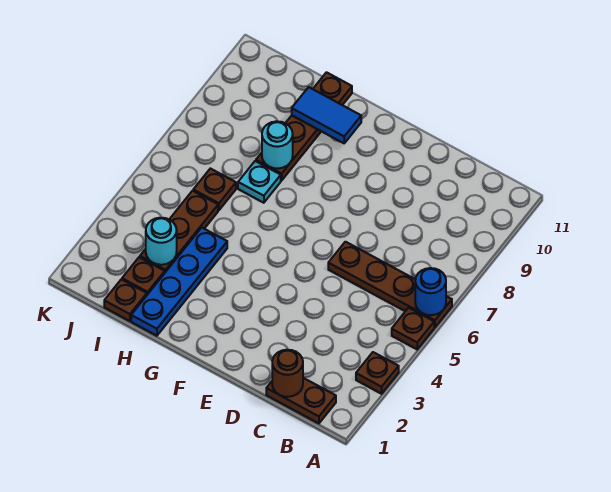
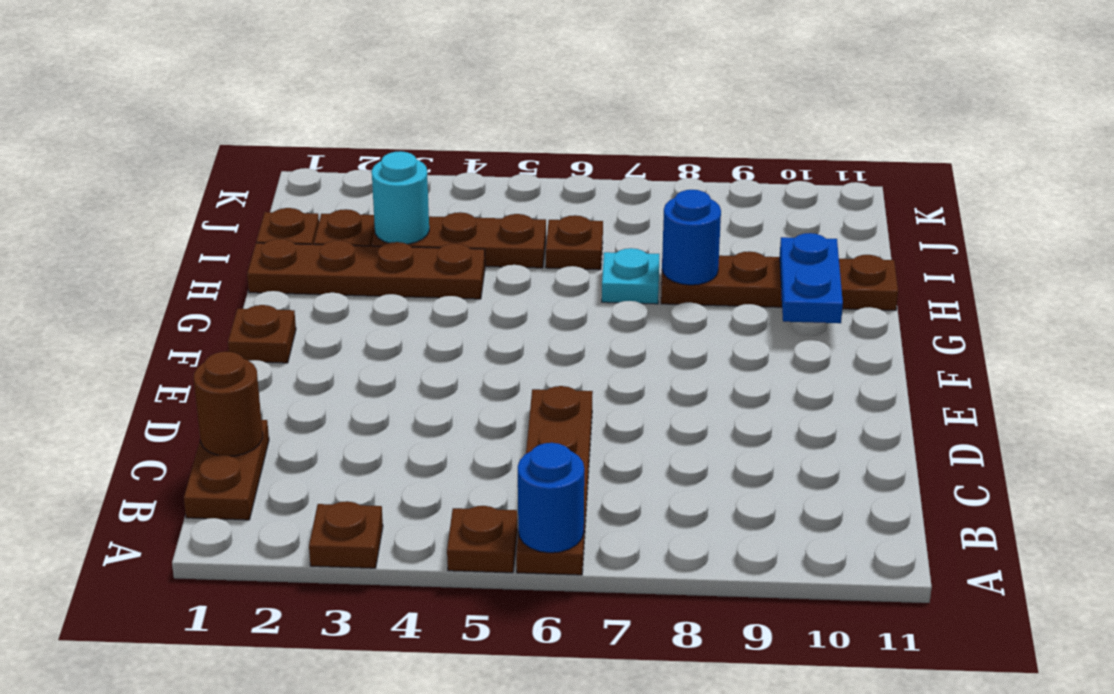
none -> brown 1x1 plate [228,305,296,363]
blue 1x2 tile [292,87,361,143] -> blue 1x2 plate [780,233,843,323]
blue 1x4 plate [131,228,227,336] -> brown 1x4 plate [247,239,485,299]
cyan 1x1 round brick [262,121,293,169] -> blue 1x1 round brick [662,190,721,285]

